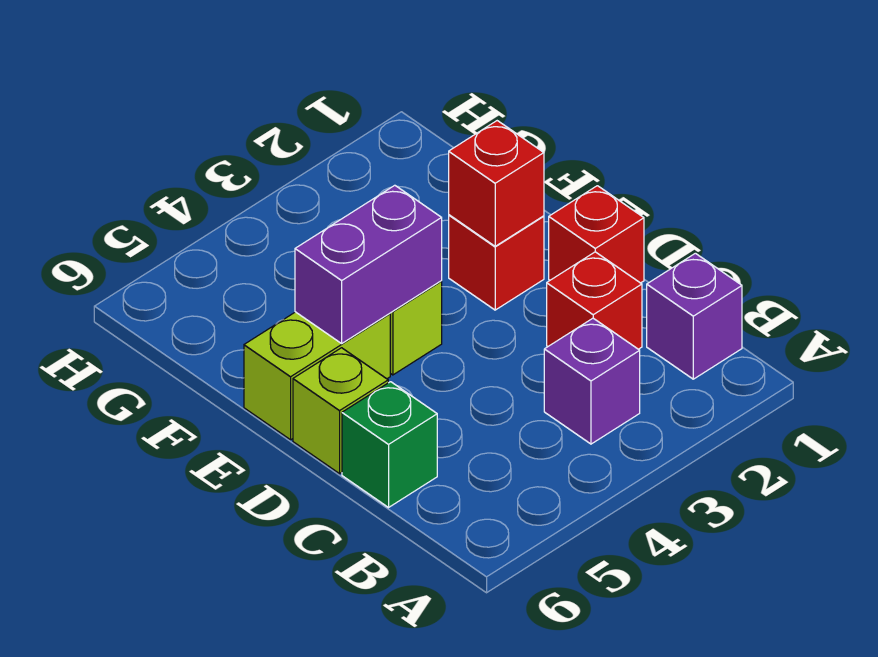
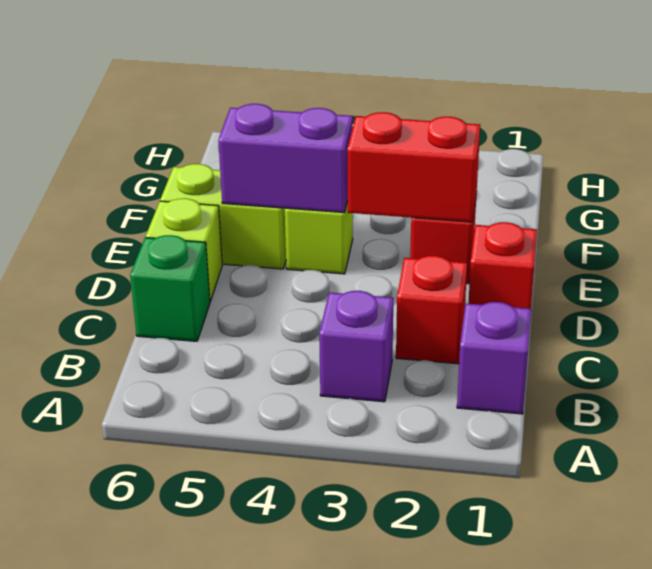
red 1x1 brick [449,121,544,246] -> red 1x2 brick [347,112,480,222]

